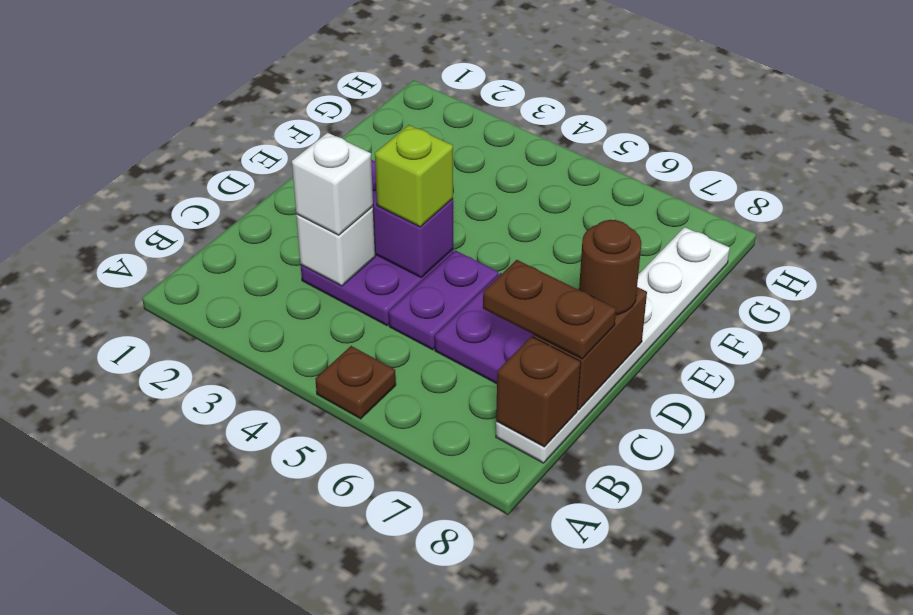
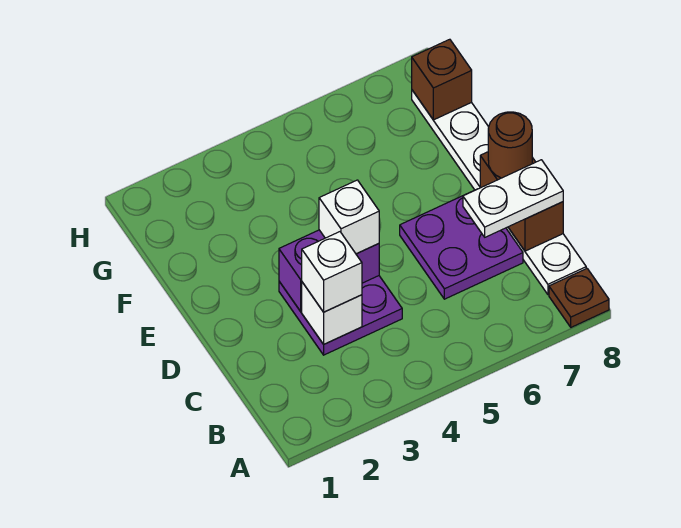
brown 1x1 plate [315,346,396,419] -> brown 1x1 plate moved to [549,268,609,327]
brown 1x1 brick [496,337,581,447] -> brown 1x1 brick moved to [412,39,472,120]
purple 1x2 plate [389,251,498,350] -> none
brown 1x2 plate [483,260,616,359] -> white 1x2 plate [463,160,563,237]
lime 1x1 brick [375,125,453,227] -> white 1x1 brick [319,180,379,254]

